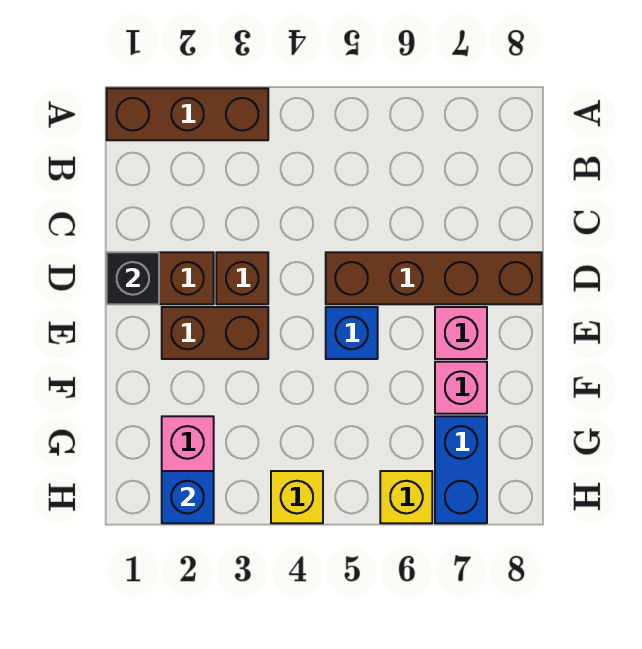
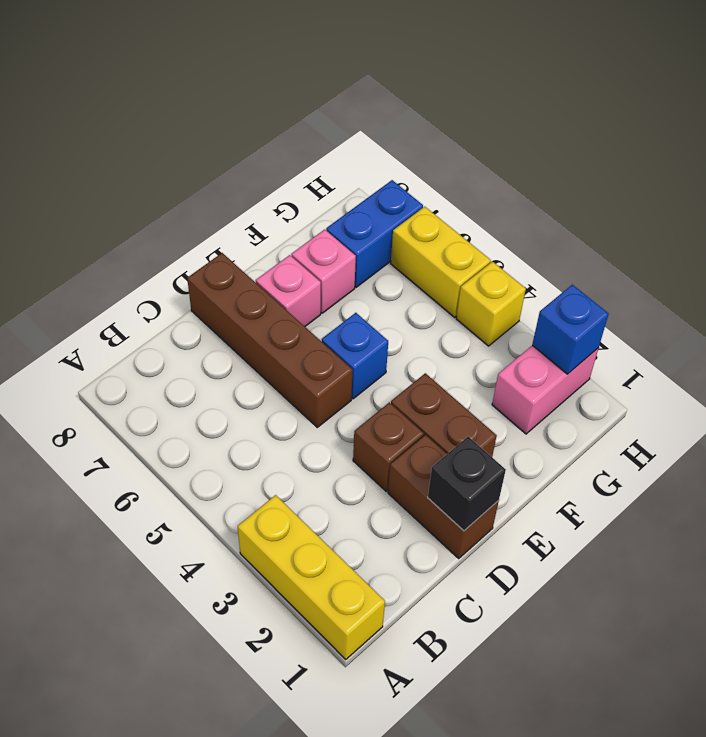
brown 1x3 brick [107,88,268,140] -> yellow 1x3 brick [238,495,385,659]
yellow 1x1 brick [380,471,432,523] -> yellow 1x2 brick [391,207,491,317]

